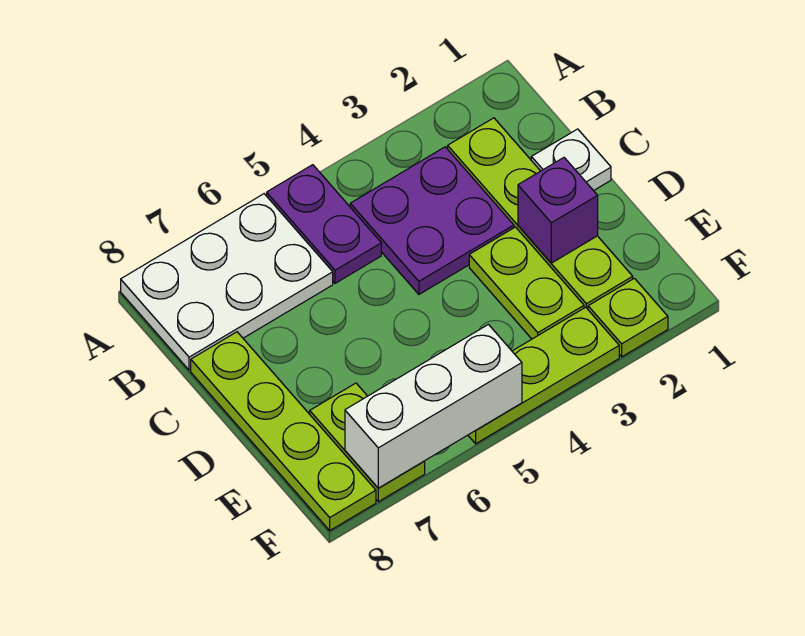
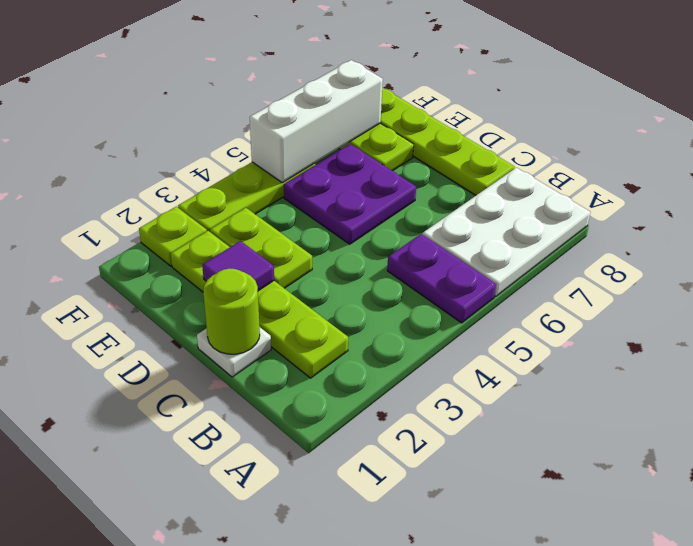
purple 2x2 plate [350,147,514,294] -> purple 2x2 plate moved to [284,144,416,244]
none -> lime 1x1 round brick [203,268,260,354]
purple 1x1 brick [518,158,598,263] -> purple 1x1 tile [202,241,274,291]

